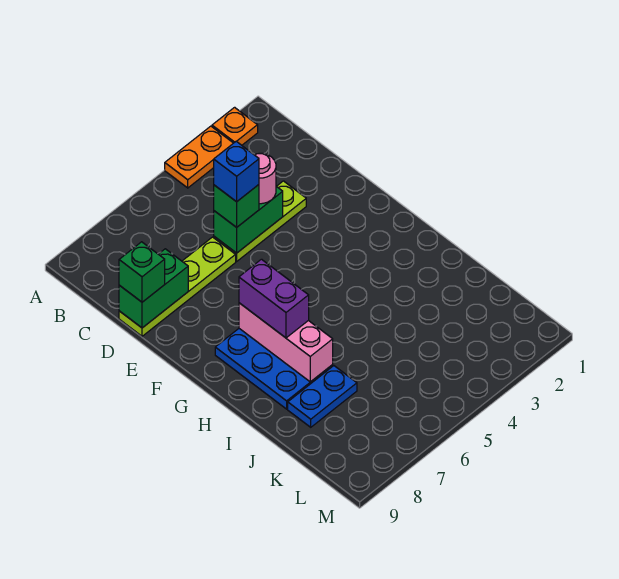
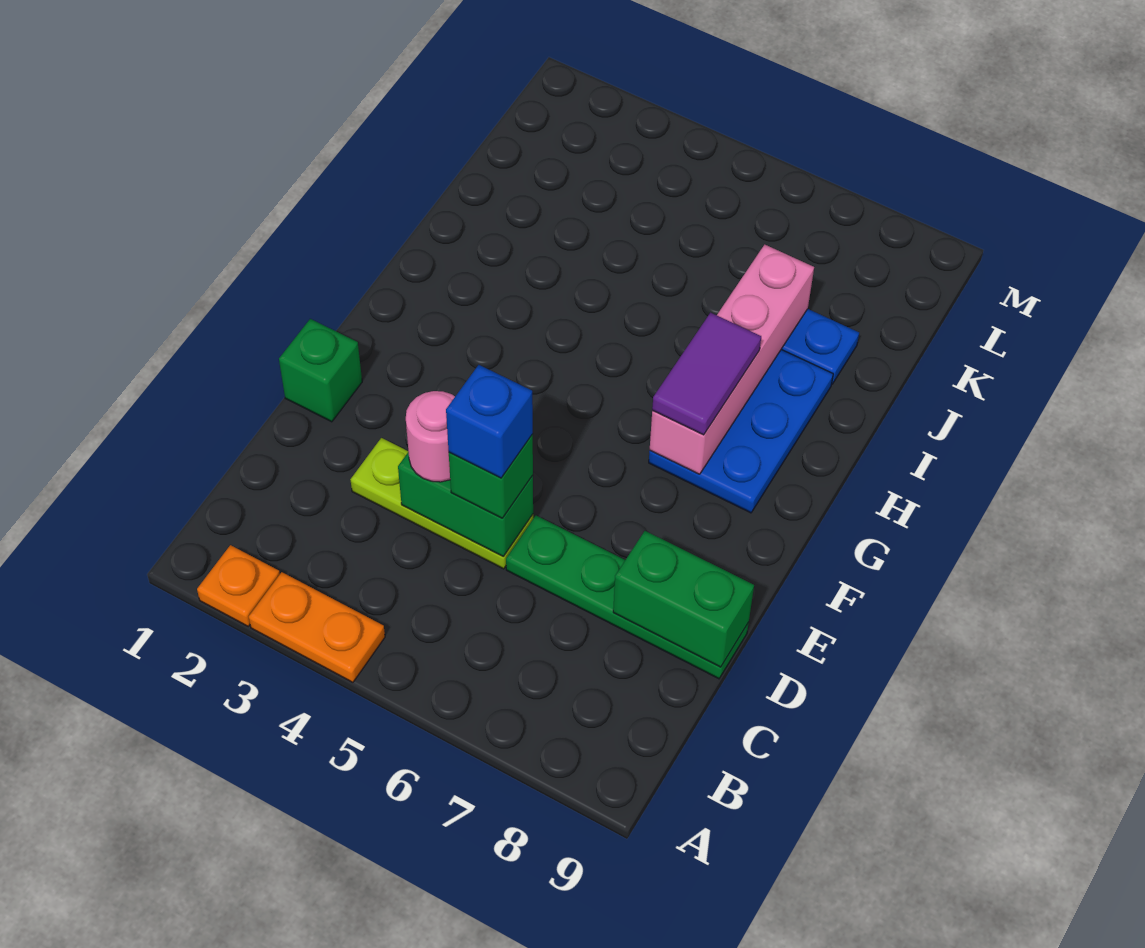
lime 1x4 plate [119,237,236,336] -> green 1x4 plate [506,516,749,679]
green 1x1 brick [119,242,165,302] -> green 1x1 brick moved to [279,319,362,422]
pink 1x3 brick [239,303,333,382] -> pink 1x4 brick [650,245,814,474]
purple 1x2 brick [239,259,309,338] -> purple 1x2 tile [652,313,761,435]

